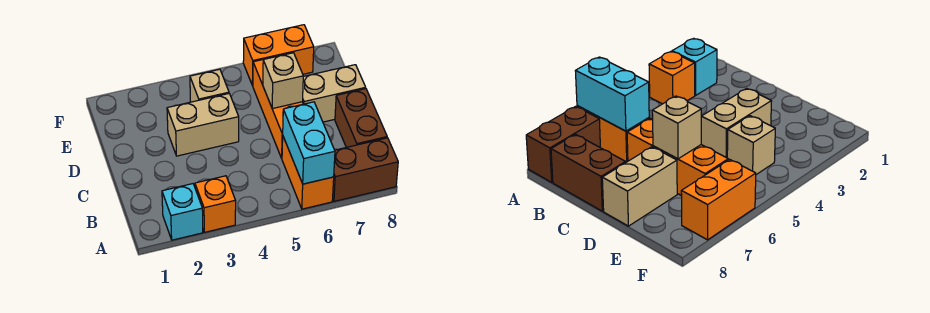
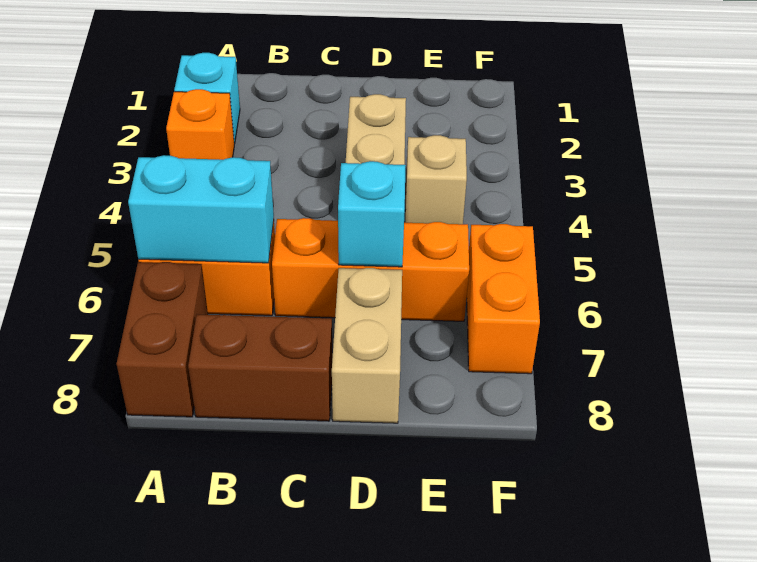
tan 1x1 brick [263,53,303,109] -> cyan 1x1 brick [338,161,406,267]

